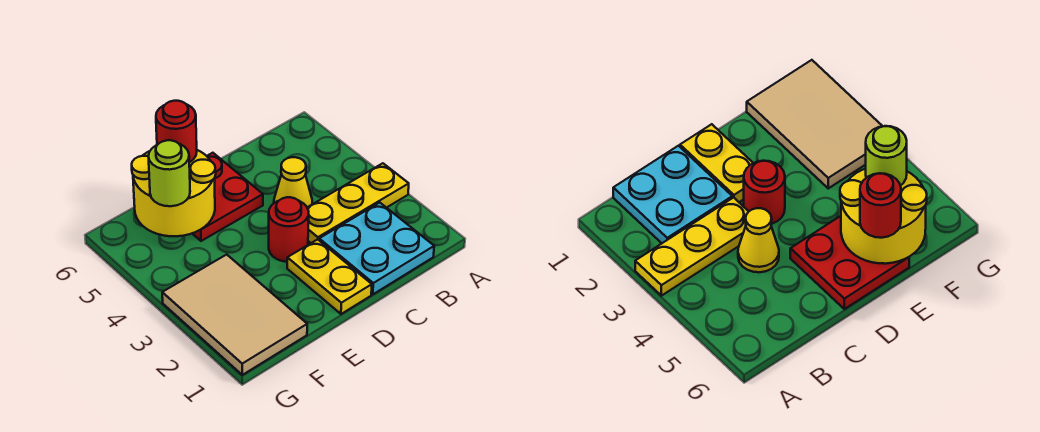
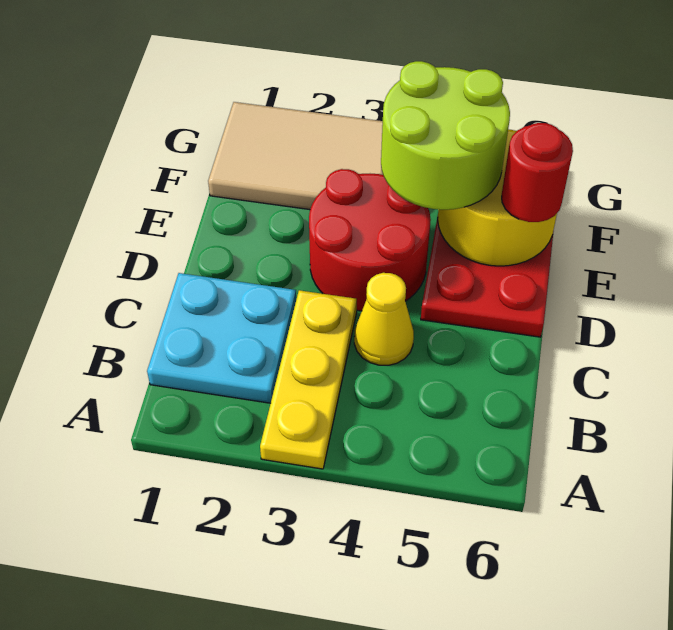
yellow 1x2 plate [287,239,372,314] -> none
red 1x1 round brick [269,197,309,262] -> red 2x2 round brick [309,169,431,311]
lime 1x1 round brick [148,140,190,206] -> lime 2x2 round brick [381,61,510,210]

